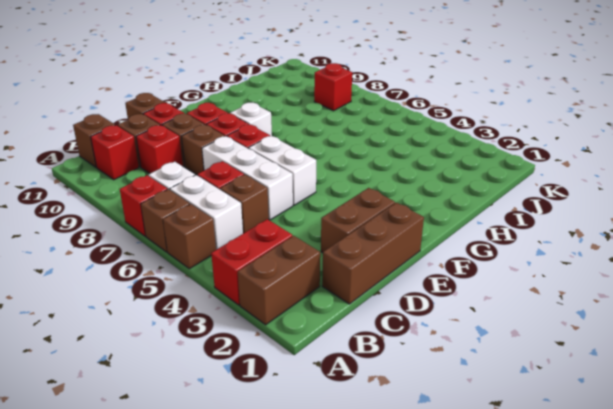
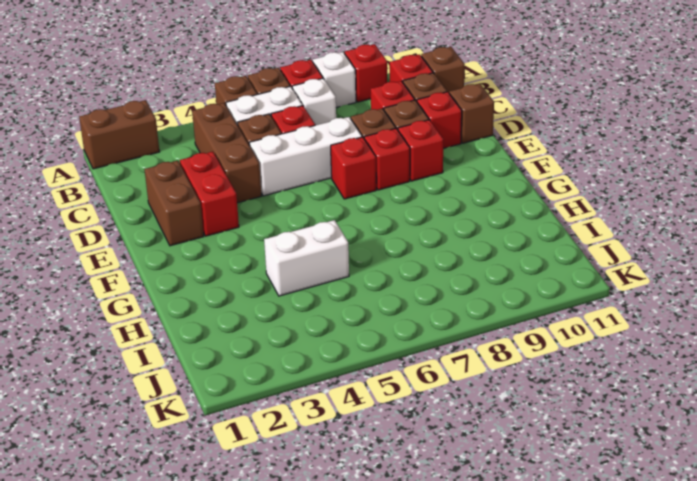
brown 1x2 brick [238,236,320,325] -> brown 1x2 brick turned to [79,100,160,169]
red 1x2 brick [211,219,292,305] -> red 1x2 brick moved to [180,152,239,236]
brown 1x3 brick [322,202,424,304] -> brown 1x3 brick moved to [192,103,261,203]
white 1x2 brick [249,136,316,205] -> white 1x2 brick moved to [264,220,349,296]
white 1x1 brick [230,103,272,136] -> white 1x1 brick moved to [313,52,356,108]
red 1x1 brick [314,63,352,111] -> red 1x1 brick moved to [345,44,387,102]

